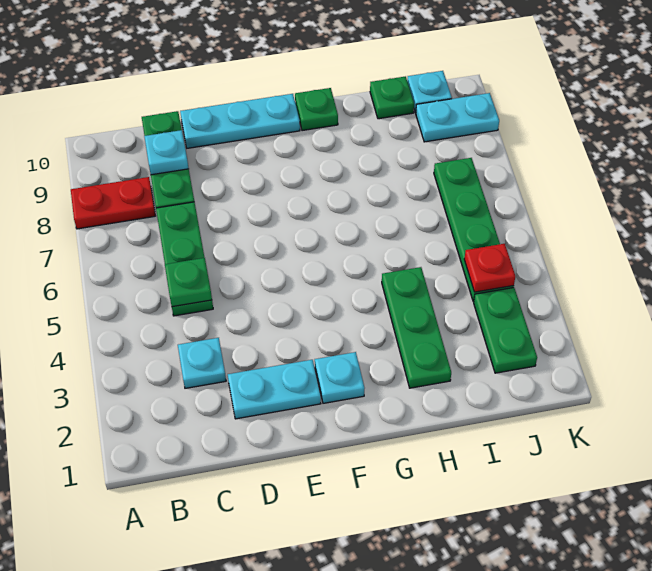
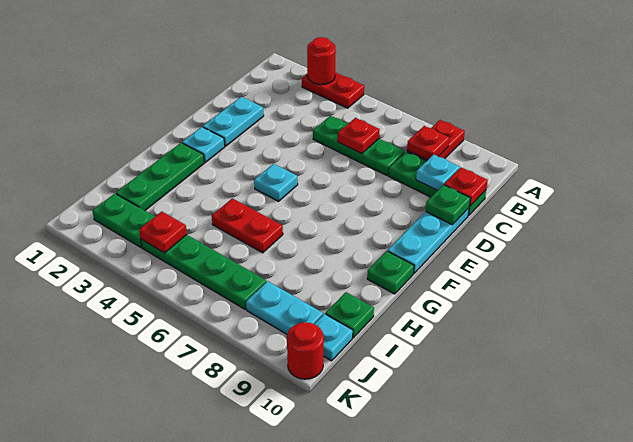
none -> red 1x2 plate [302,72,364,108]
none -> red 1x1 round brick [307,37,336,85]
none -> red 1x1 plate [407,126,449,160]
cyan 1x1 plate [178,338,226,388] -> cyan 1x1 plate moved to [254,163,298,201]
green 1x1 plate [165,258,212,307] -> green 1x1 plate moved to [426,185,470,224]
none -> red 1x1 plate [338,118,380,154]
none -> red 1x1 plate [444,167,488,206]
green 1x3 plate [382,267,451,388] -> green 1x3 plate turned to [116,143,204,210]
none -> red 1x2 plate [212,198,283,253]
cyan 1x2 plate [416,93,499,142] -> cyan 1x2 plate turned to [246,281,323,334]
none -> red 1x1 round brick [287,322,324,379]

